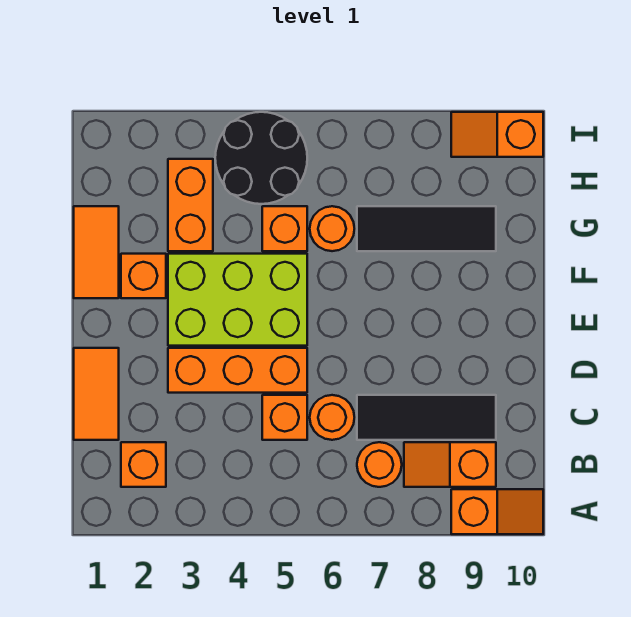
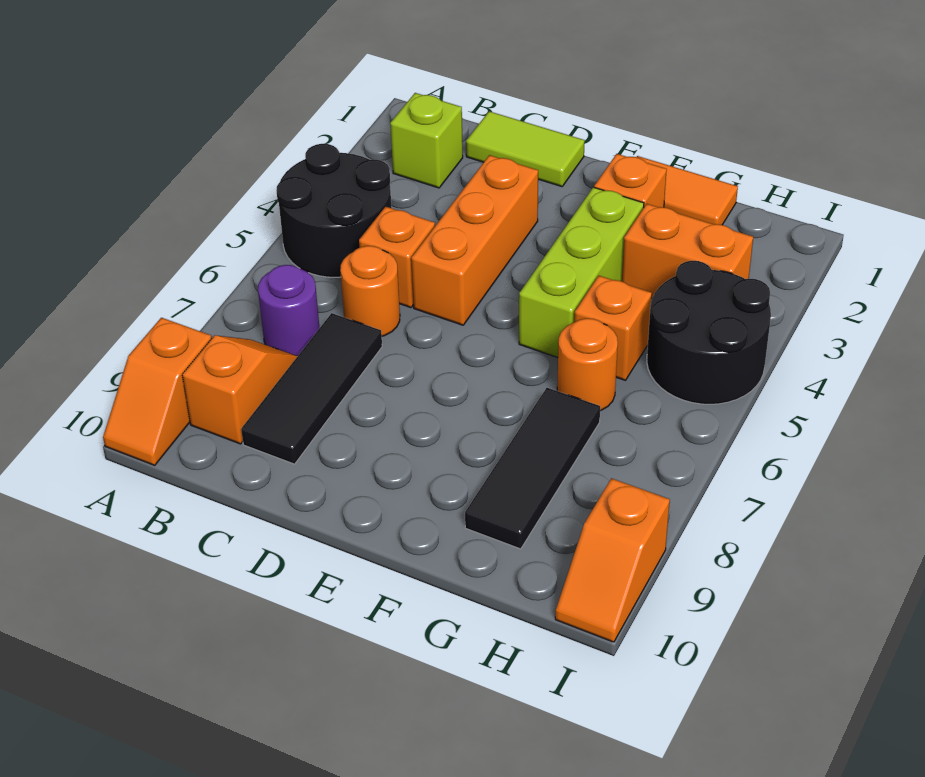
none -> black 2x2 round brick [276,144,391,277]
orange 1x1 brick [121,442,166,487] -> lime 1x1 brick [390,93,463,188]
orange 1x1 round brick [357,442,402,487] -> purple 1x1 round brick [258,265,319,356]
orange 1x2 tile [74,348,119,440] -> lime 1x2 tile [466,111,585,187]
lime 2x3 brick [168,254,307,346] -> lime 1x3 brick [519,187,644,357]
orange 1x2 slope [451,112,543,157] -> orange 1x2 slope turned to [555,478,670,642]

